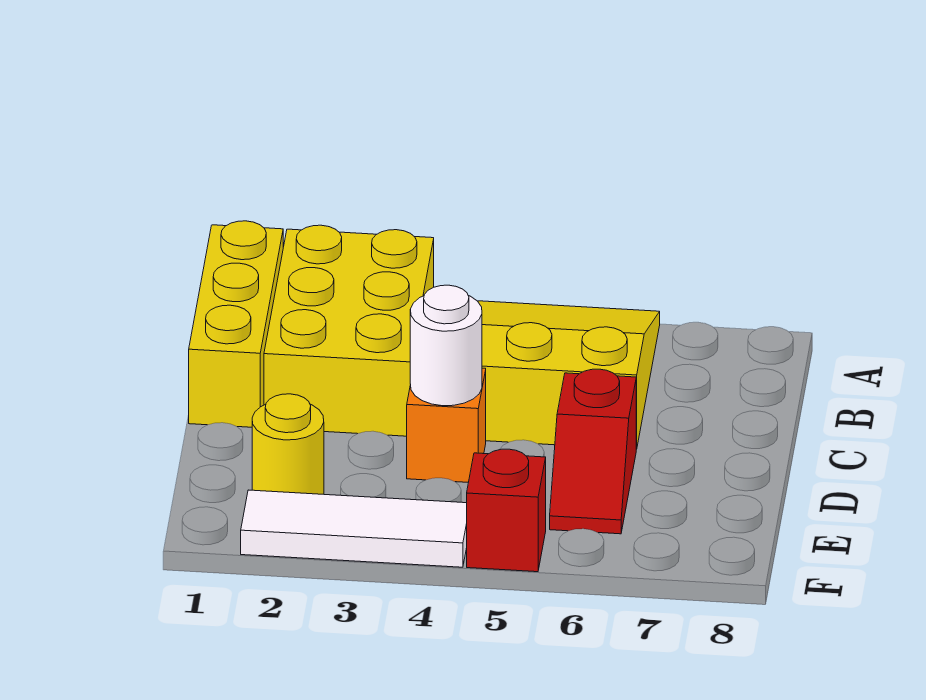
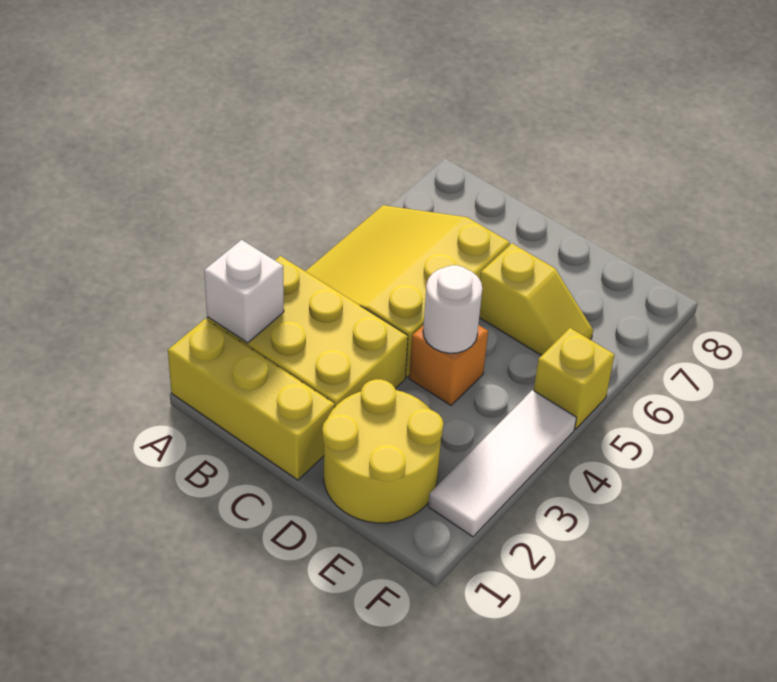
none -> white 1x1 brick [204,240,284,343]
red 1x2 slope [550,369,636,534] -> yellow 1x2 slope [479,243,593,356]
yellow 1x1 round brick [252,394,324,494] -> yellow 2x2 round brick [322,379,443,523]
red 1x1 brick [467,449,546,572] -> yellow 1x1 brick [534,328,615,429]

